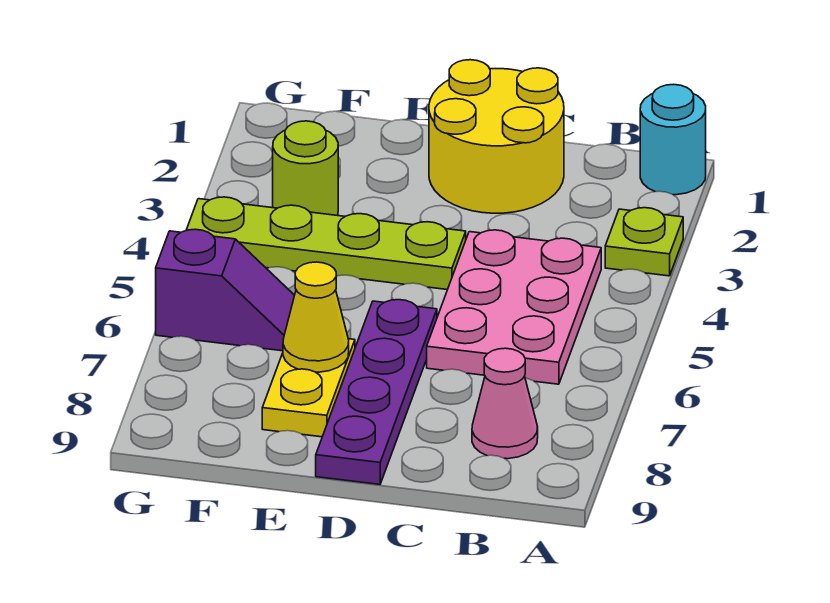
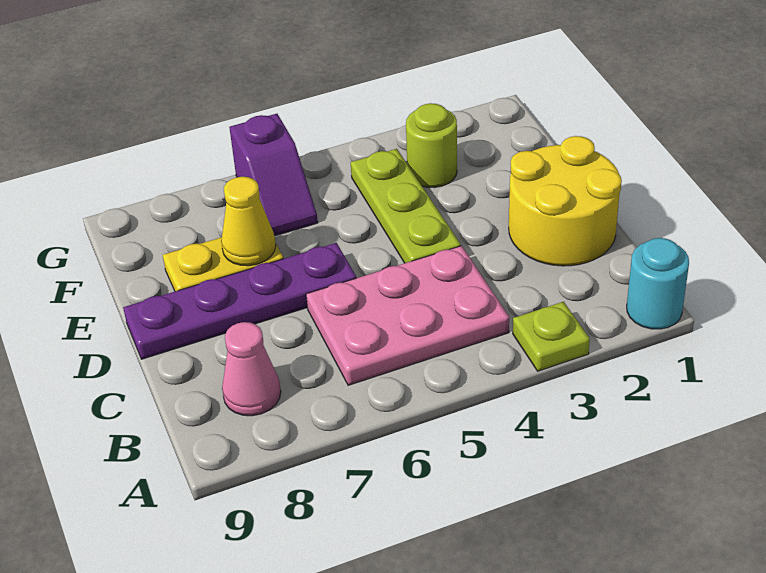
lime 1x4 plate [187,197,466,290] -> lime 1x3 plate [351,149,461,263]

